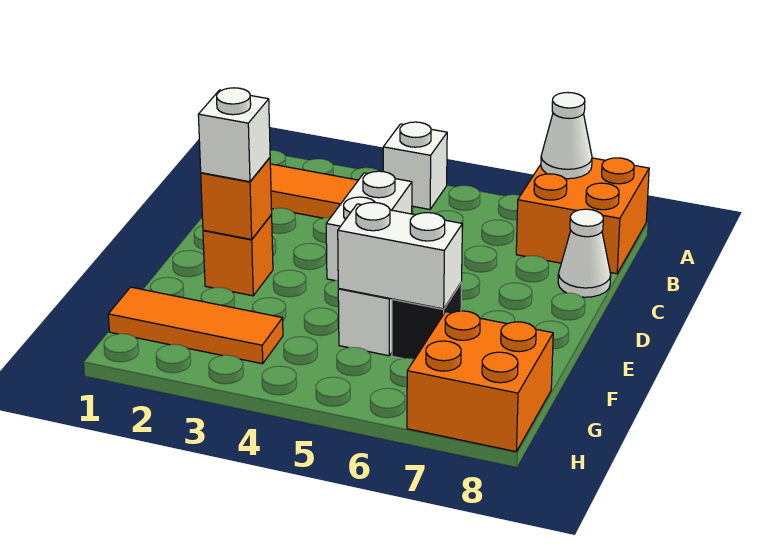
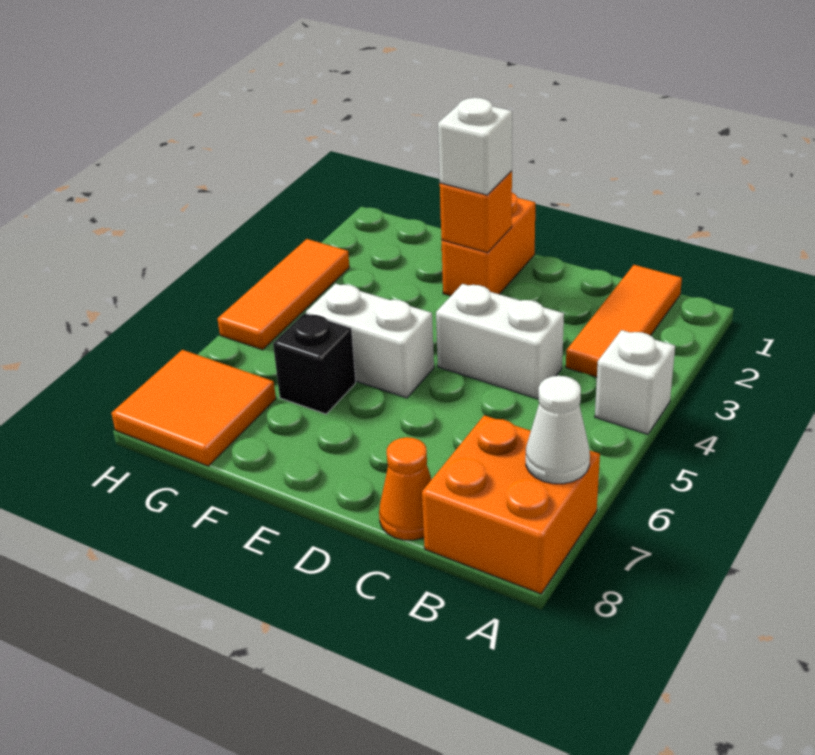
white 1x1 cone [558,209,611,297] -> orange 1x1 cone [379,437,432,540]
orange 1x1 brick [203,215,273,296] -> orange 1x2 brick [442,193,535,296]
white 1x2 brick [338,202,462,309] -> none
orange 1x3 tile [108,287,283,364] -> orange 1x3 tile moved to [218,239,349,350]
orange 2x2 brick [407,311,553,452] -> orange 2x2 tile [111,350,276,466]

